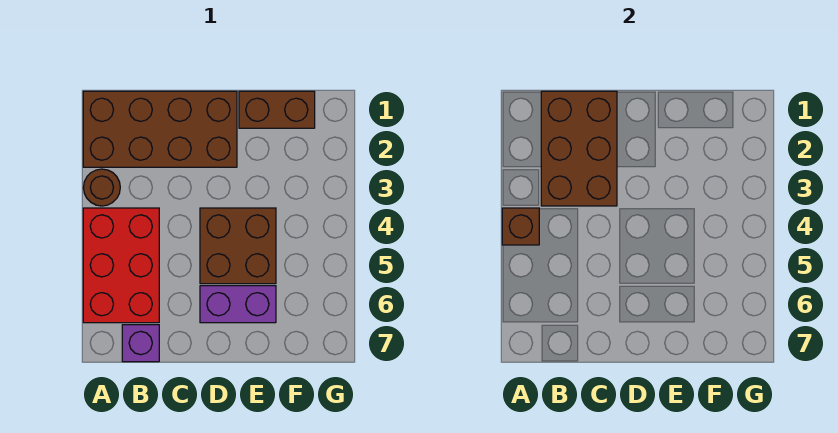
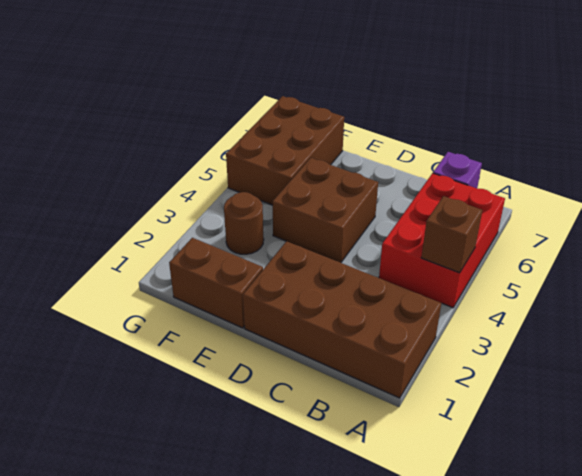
brown 1x1 round brick [83,169,120,206] -> brown 1x1 round brick moved to [224,192,264,254]
brown 2x3 brick [541,91,617,206] -> brown 2x3 brick moved to [226,96,344,205]
purple 1x2 brick [200,286,276,323] -> none

